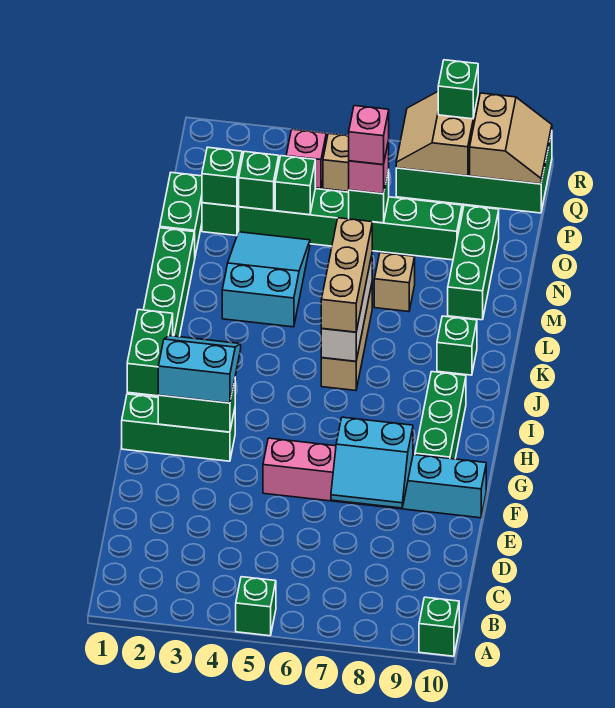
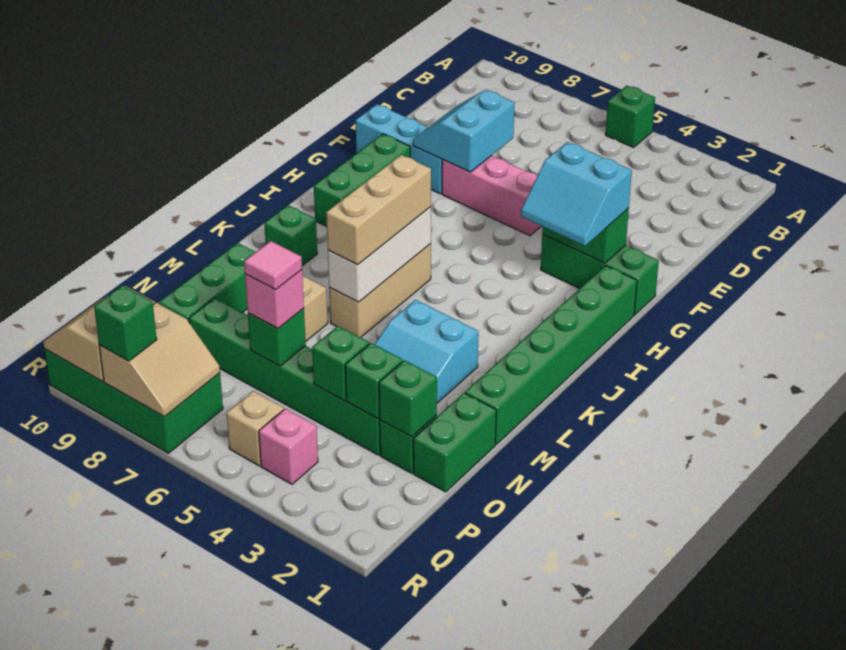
green 1x1 brick [419,597,459,656] -> none
cyan 2x2 slope [331,417,413,508] -> cyan 2x2 slope turned to [413,90,515,172]
green 1x2 brick [127,310,173,396] -> none
pink 1x1 brick [349,106,389,165] -> pink 1x1 tile [244,241,302,290]

